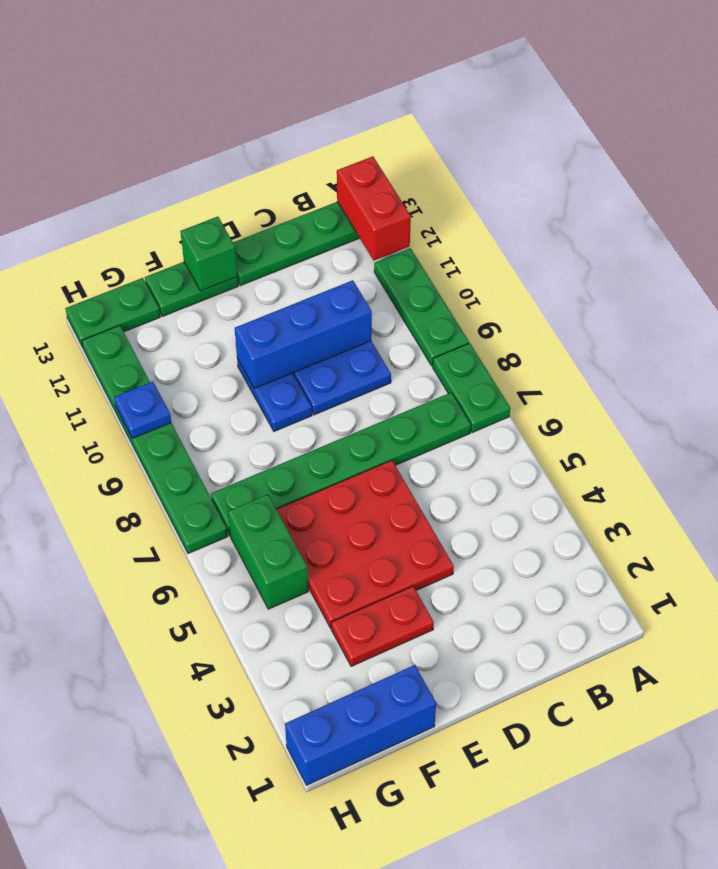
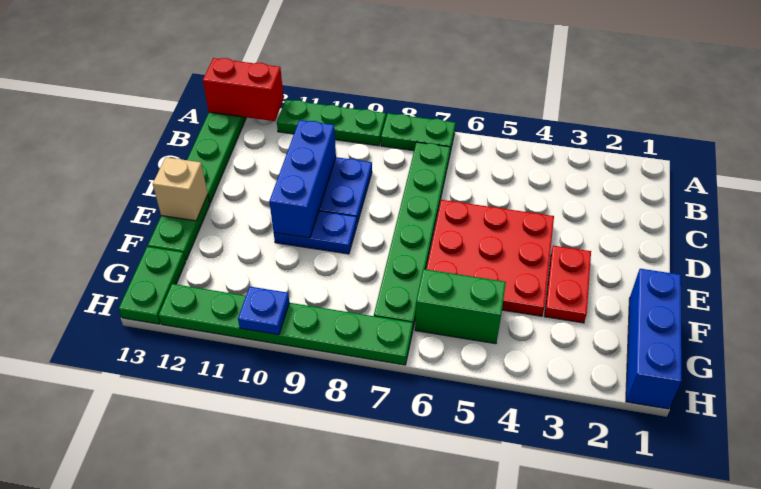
green 1x1 brick [180,217,238,291] -> tan 1x1 brick [153,157,208,221]

